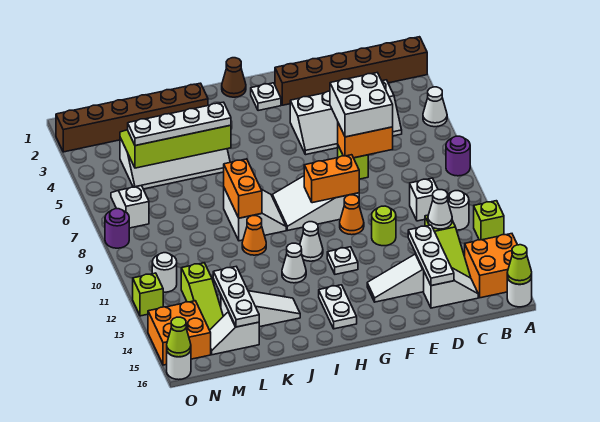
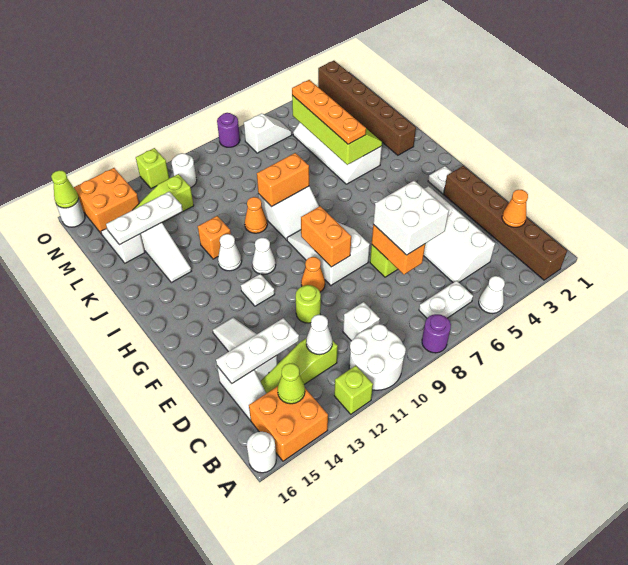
lime 1x1 cone [507,245,532,284] -> lime 1x1 cone moved to [278,363,305,404]
white 1x1 round brick [448,191,469,230] -> white 2x2 round brick [349,324,406,390]
none -> orange 1x1 cone [502,190,528,227]
brown 1x1 cone [222,58,246,97] -> none
white 1x2 plate [319,285,357,329] -> white 1x2 plate moved to [419,281,473,318]
white 1x4 plate [128,102,231,146] -> orange 1x4 plate [292,80,366,144]
none -> orange 1x1 brick [198,216,231,259]

